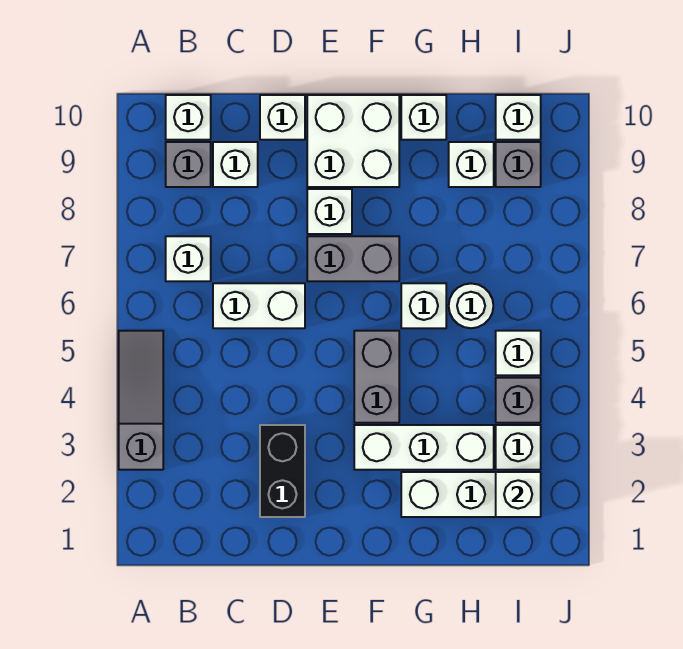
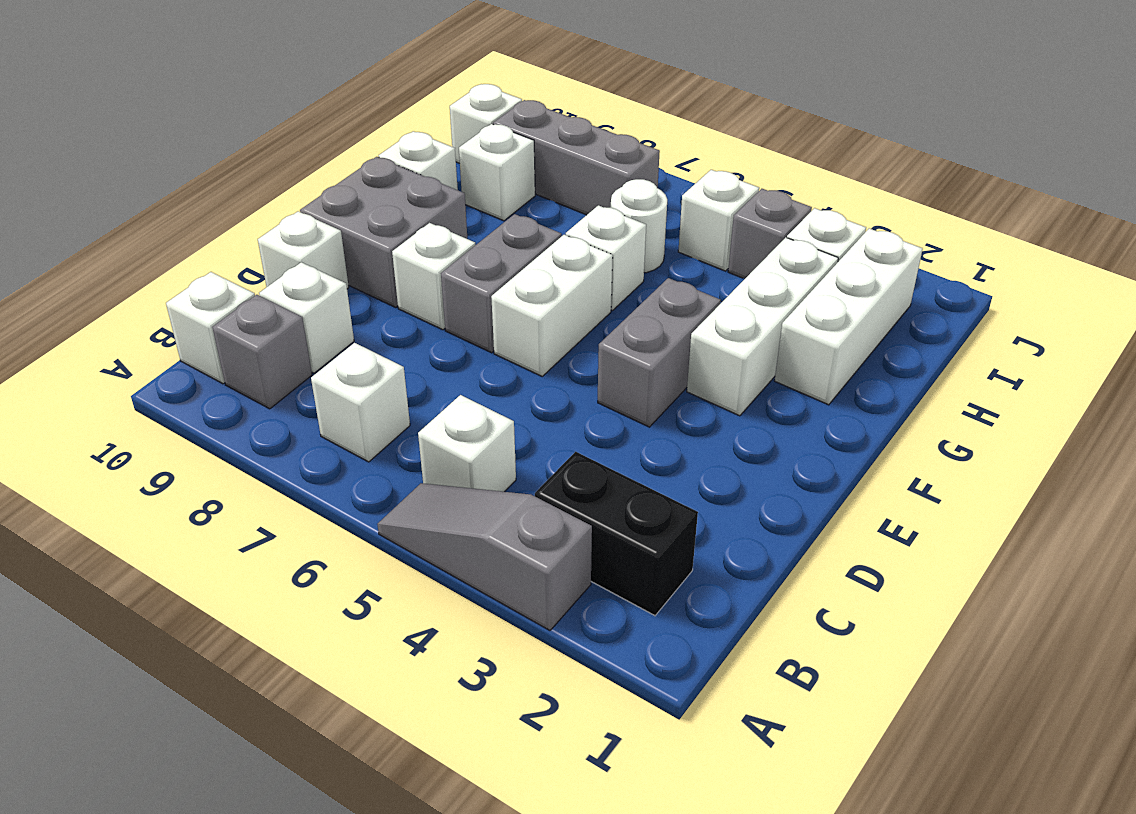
white 1x2 brick [213,283,305,328] -> white 1x2 brick moved to [491,235,613,376]
black 1x2 brick [260,425,305,517] -> black 1x2 brick moved to [535,451,698,616]
white 2x2 brick [307,95,399,187] -> grey 2x2 brick [300,157,467,308]
grey 1x2 brick [354,331,399,423] -> grey 1x2 brick turned to [598,278,721,427]
white 1x1 brick [496,472,541,517] -> white 1x1 brick moved to [418,395,516,492]
grey 1x1 brick [496,142,541,187] -> grey 1x3 brick [493,100,660,215]

